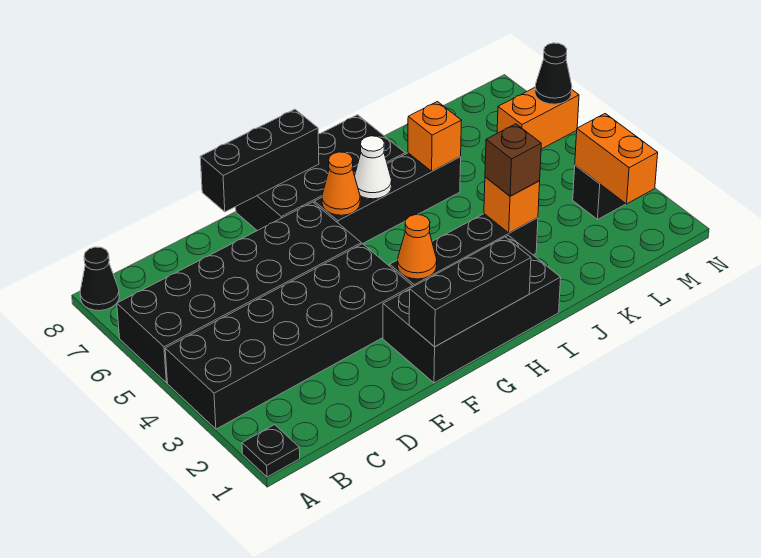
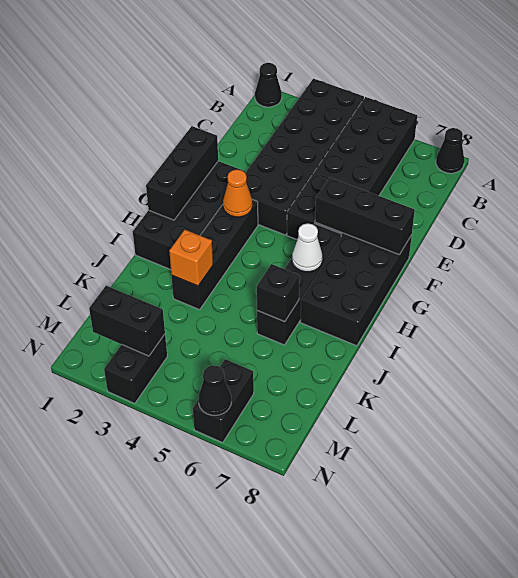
black 1x1 plate [242,425,300,477] -> black 1x1 cone [255,63,282,107]
black 1x3 brick [200,109,319,212] -> black 1x3 brick turned to [315,178,415,255]
orange 1x1 cone [322,152,360,215] -> none
brown 1x1 brick [485,124,541,196] -> none
orange 1x1 brick [408,102,462,171] -> black 1x1 brick [257,264,300,322]
orange 1x2 brick [575,114,658,204] -> black 1x2 brick [89,286,165,356]
orange 1x2 brick [497,88,579,149] -> black 1x2 brick [193,359,254,443]

